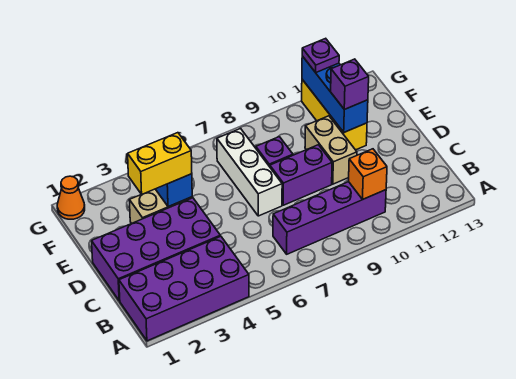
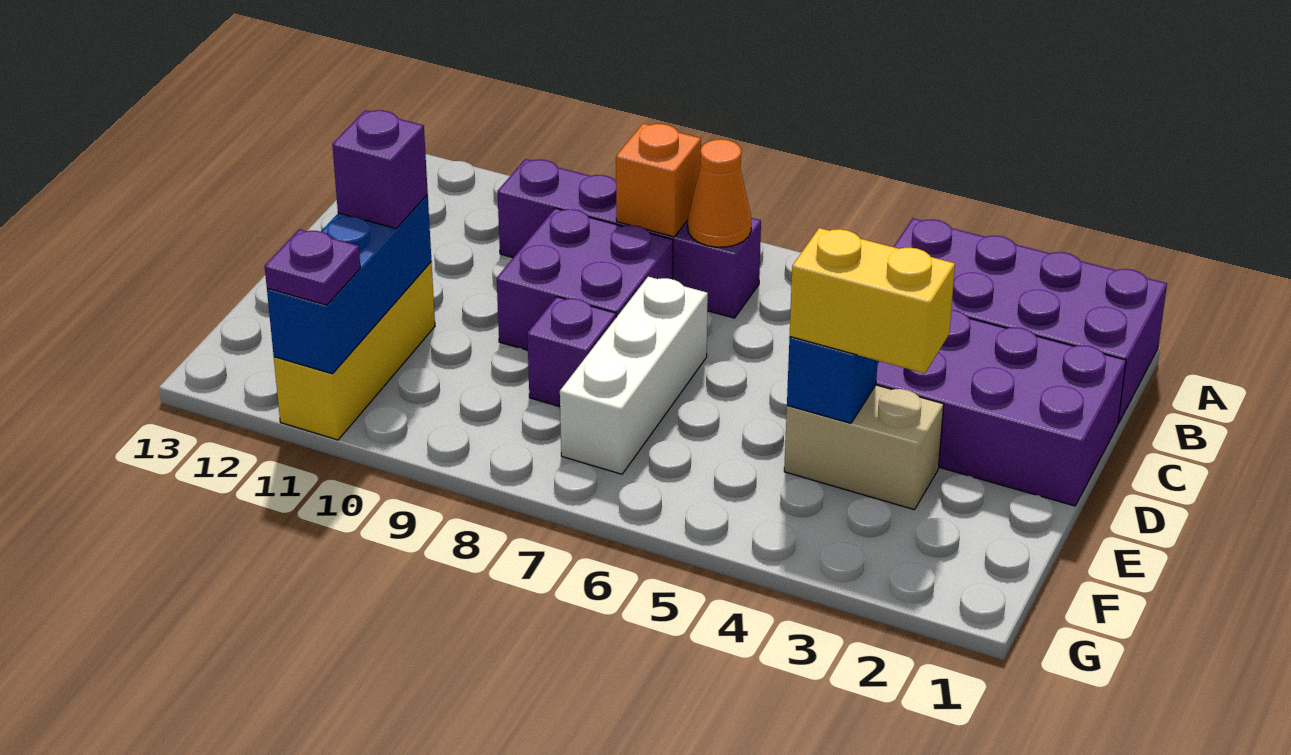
orange 1x1 brick [349,149,387,200] -> orange 1x1 brick moved to [616,124,701,237]
purple 1x2 brick [270,145,332,205] -> purple 2x2 brick [497,208,673,350]
tan 1x2 brick [305,116,357,184] -> none
orange 1x1 cone [57,176,85,219] -> orange 1x1 cone moved to [688,139,751,247]

